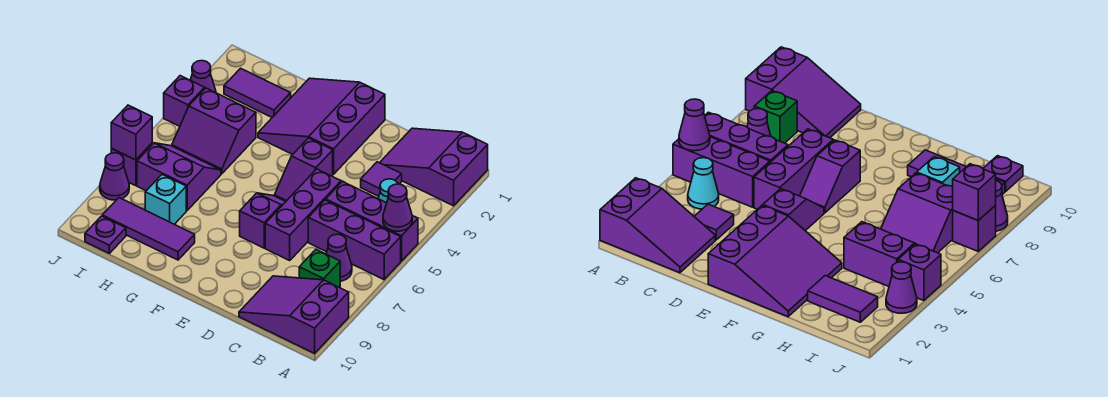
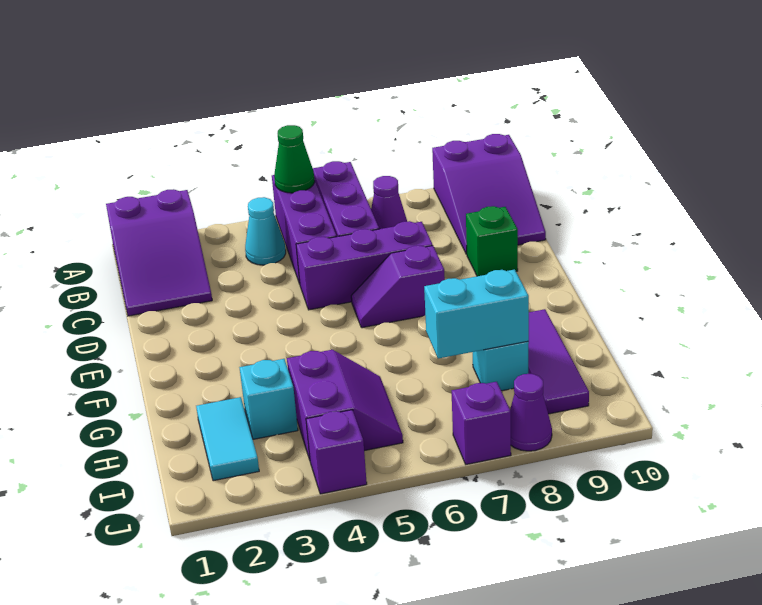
purple 1x1 cone [383,184,412,231] -> green 1x1 cone [274,125,315,193]
green 1x1 brick [299,250,340,288] -> green 1x1 brick moved to [466,206,518,276]
purple 1x1 tile [361,162,402,196] -> none
purple 3x3 slope [258,78,385,174] -> none
purple 1x2 slope [274,138,333,201] -> none
purple 1x2 tile [224,68,291,117] -> cyan 1x2 tile [196,397,259,481]
none -> cyan 1x1 brick [239,359,298,439]
purple 2x2 slope [137,143,221,210] -> none
none -> cyan 1x2 brick [424,269,529,359]
purple 1x1 plate [85,216,126,253] -> none
purple 1x1 cone [190,61,216,93] -> none
purple 1x1 brick [111,105,152,160] -> none

